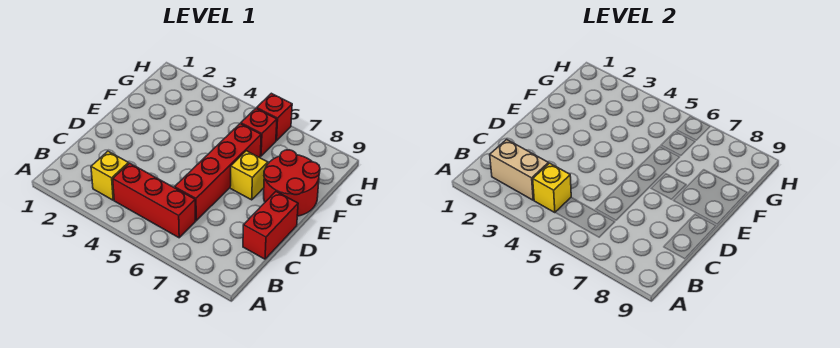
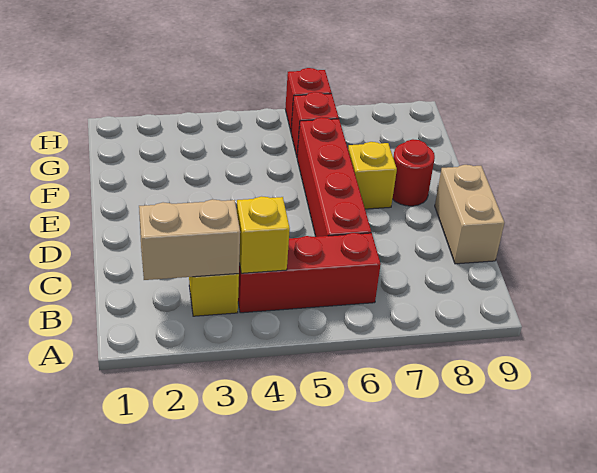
red 1x2 brick [243,192,298,259] -> tan 1x2 brick [435,165,504,264]
red 2x2 round brick [264,150,320,216] -> red 1x1 round brick [393,139,435,206]

